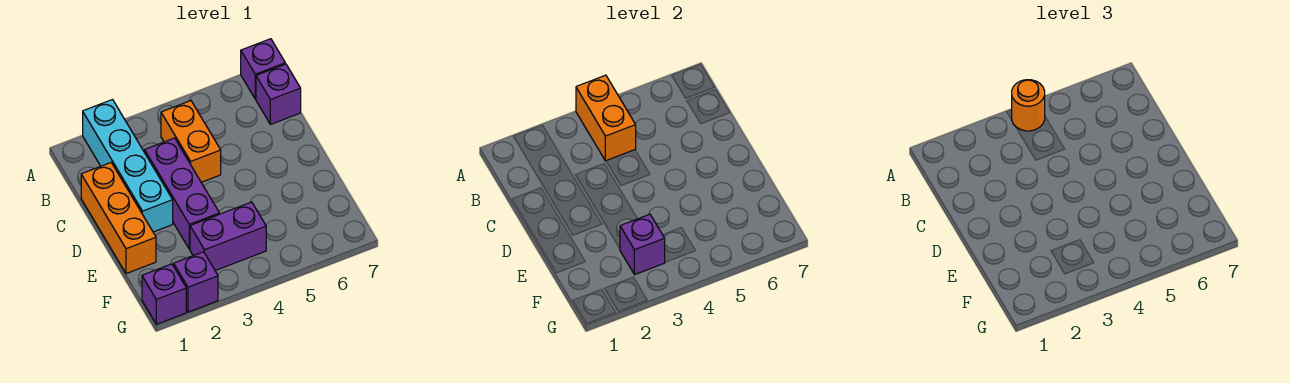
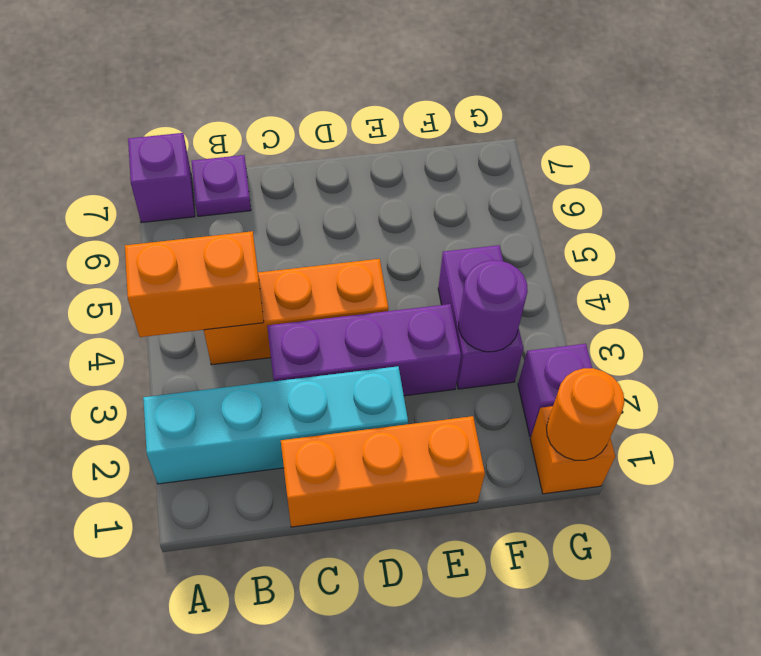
orange 1x1 round brick [1012,80,1045,131] -> orange 1x1 round brick moved to [547,368,624,460]
orange 1x2 brick [161,101,221,182] -> orange 1x3 brick [204,259,388,365]
purple 1x1 brick [256,64,301,124] -> purple 1x1 plate [191,155,251,216]
purple 1x1 brick [620,214,665,275] -> purple 1x1 round brick [459,260,528,352]
purple 1x1 brick [142,264,186,324] -> orange 1x1 brick [530,406,615,494]

